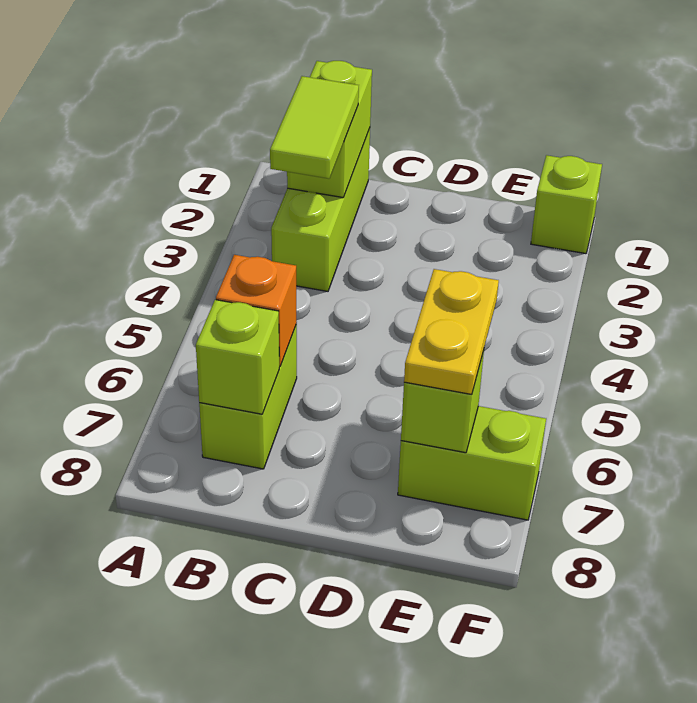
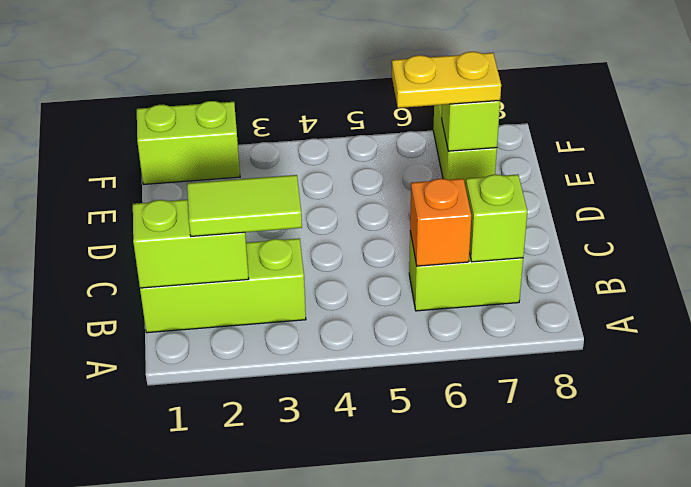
lime 1x1 brick [531,155,602,254] -> lime 1x2 brick [137,101,240,184]

